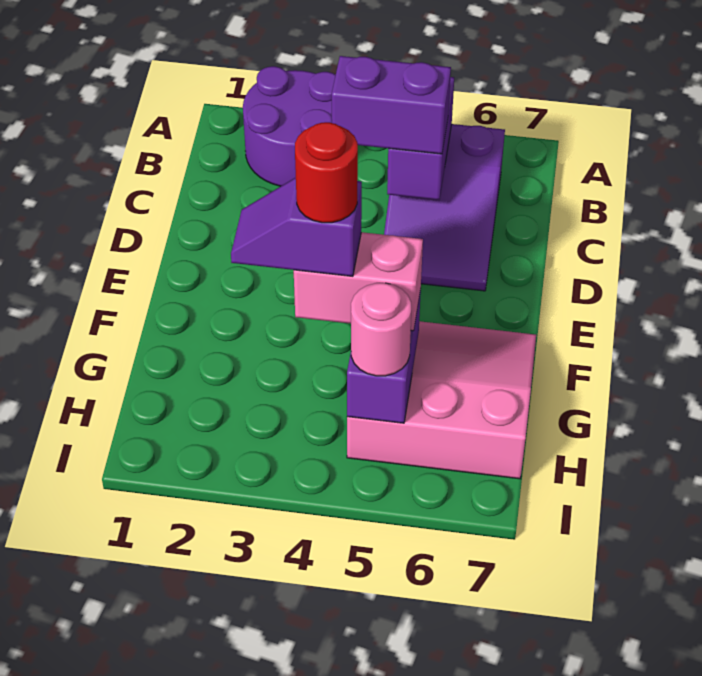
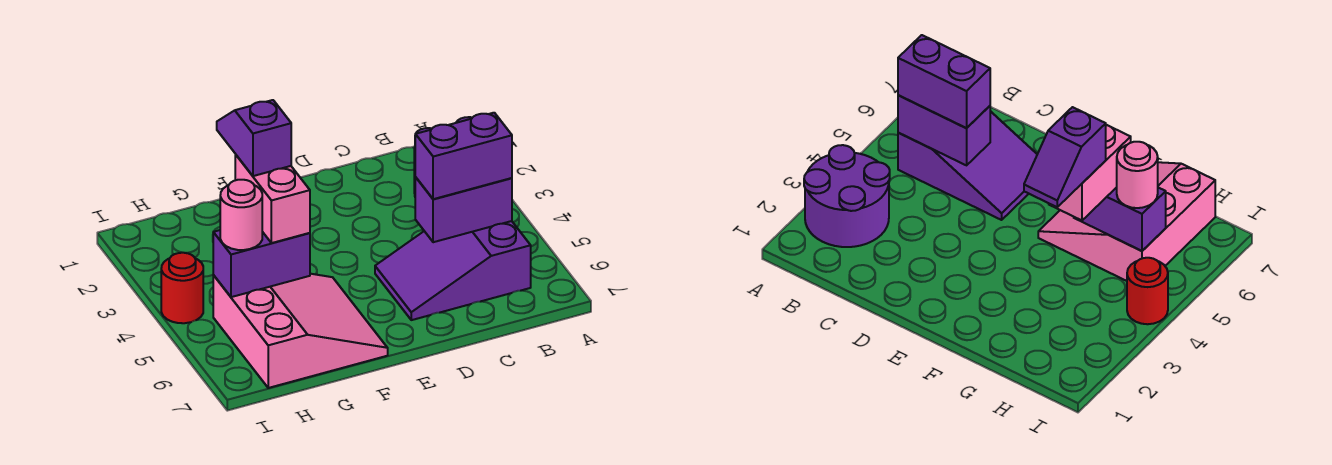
purple 1x2 brick [332,56,451,154] -> purple 1x2 brick turned to [415,113,512,199]
red 1x1 round brick [295,122,358,223] -> red 1x1 round brick moved to [161,253,203,323]

